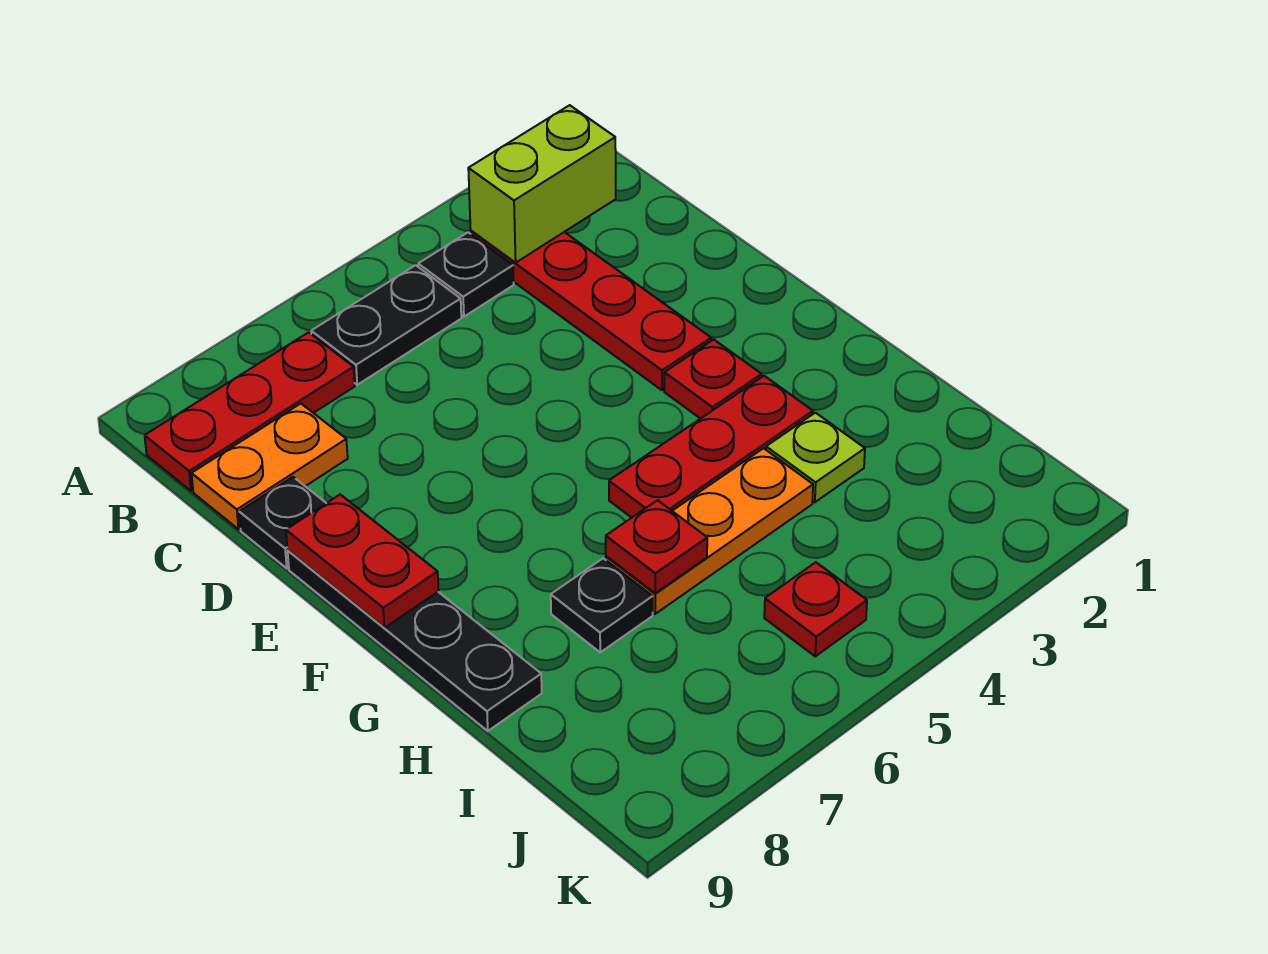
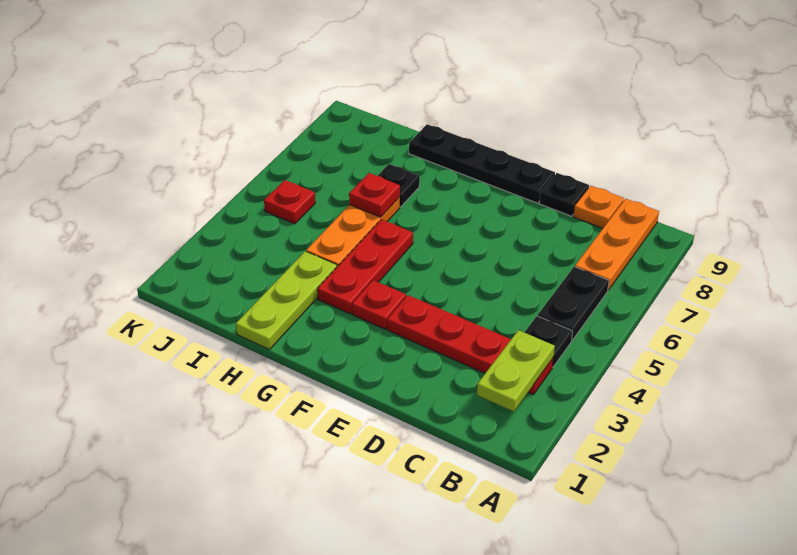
lime 1x2 brick [468,105,616,263] -> lime 1x2 plate [477,330,555,412]
red 1x3 plate [145,332,355,491] -> orange 1x3 plate [575,199,659,290]
orange 1x2 plate [191,404,348,529] -> orange 1x1 plate [573,186,624,228]
red 1x2 plate [286,495,439,628] -> none
lime 1x1 plate [766,413,865,502] -> lime 1x3 plate [236,251,337,349]

